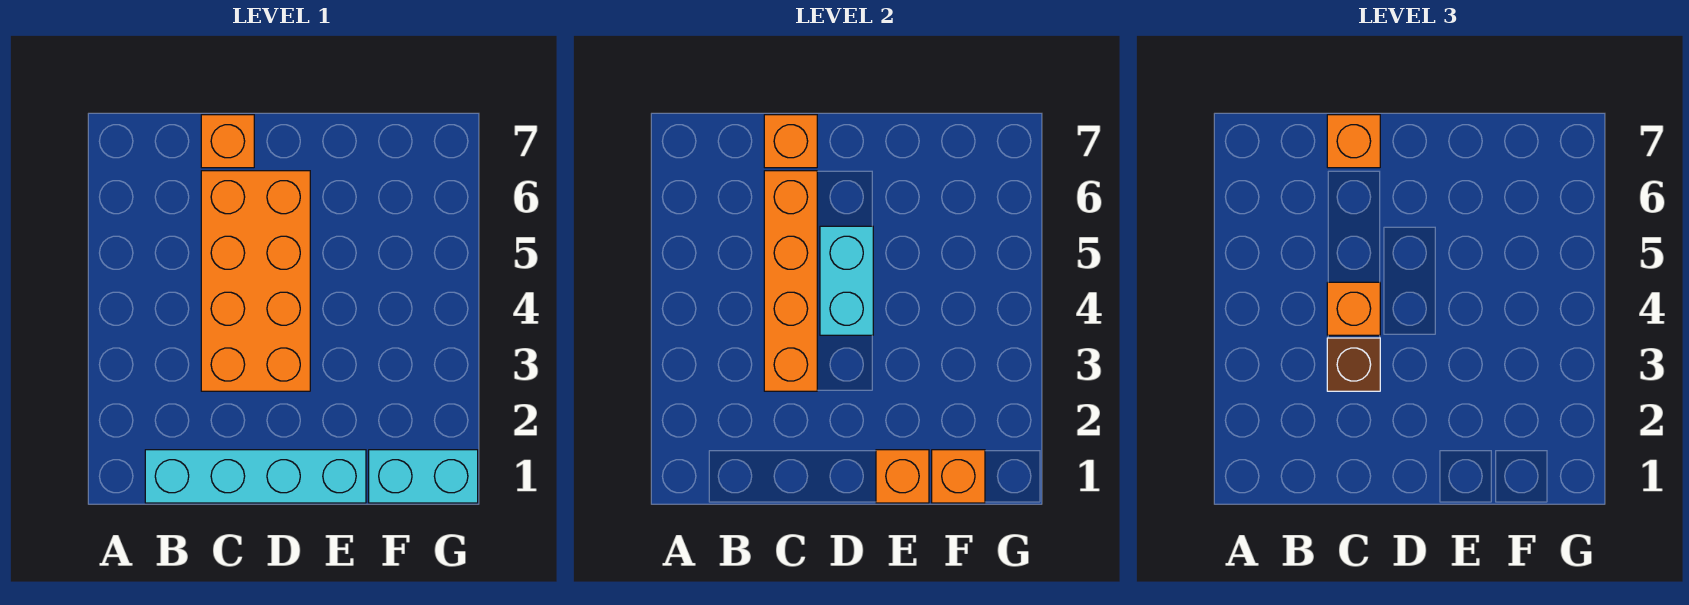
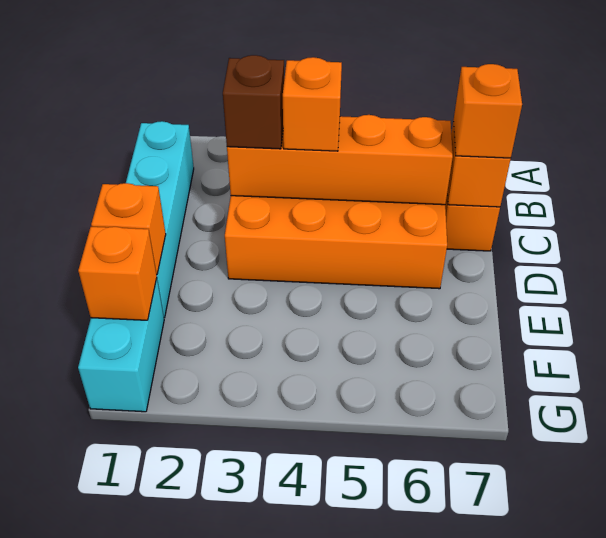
cyan 1x2 brick [820,226,873,335] -> none

